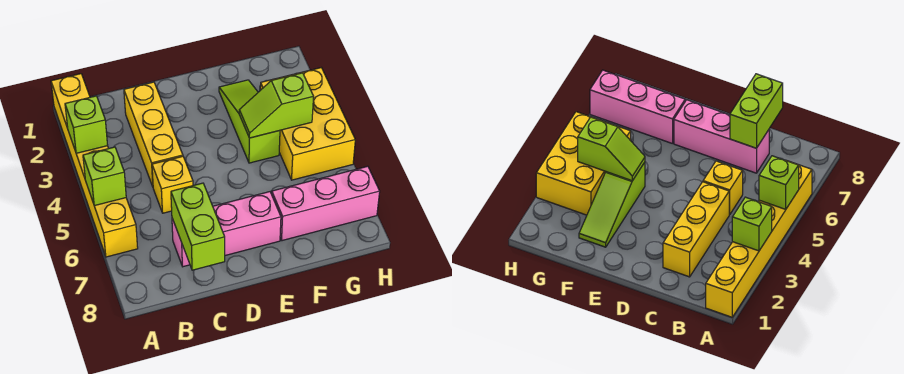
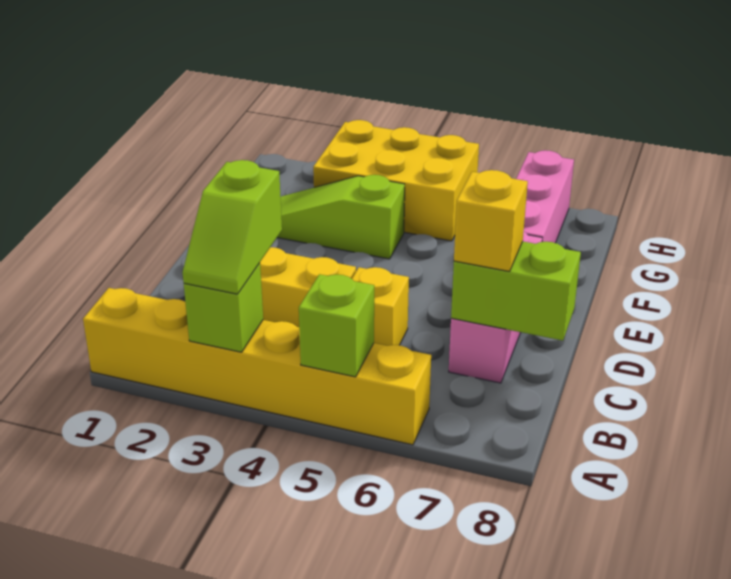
none -> yellow 1x1 brick [454,170,528,272]
lime 1x2 slope [239,73,314,138] -> lime 1x2 slope moved to [183,160,282,294]

